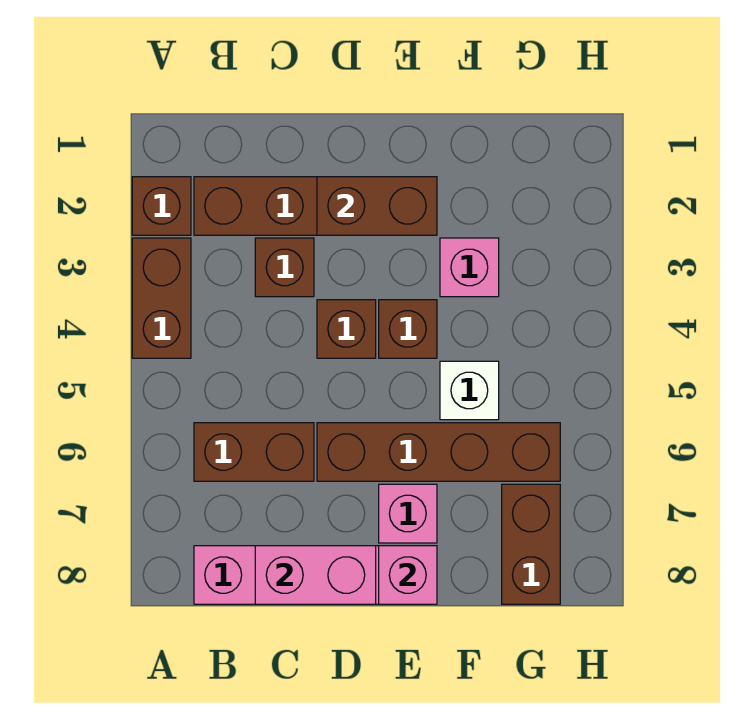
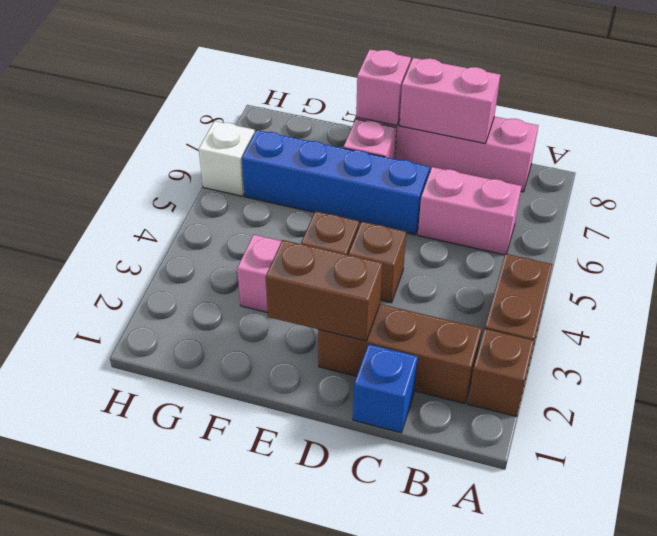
brown 1x2 brick [194,423,314,481] -> pink 1x2 brick [418,167,522,255]
none -> blue 1x1 brick [353,344,418,433]
brown 1x1 brick [255,238,314,297] -> none
brown 1x4 brick [317,423,560,481] -> blue 1x4 brick [242,130,430,235]
white 1x1 brick [440,361,499,420] -> white 1x1 brick moved to [199,121,255,196]
brown 1x2 brick [502,484,560,604] -> none

